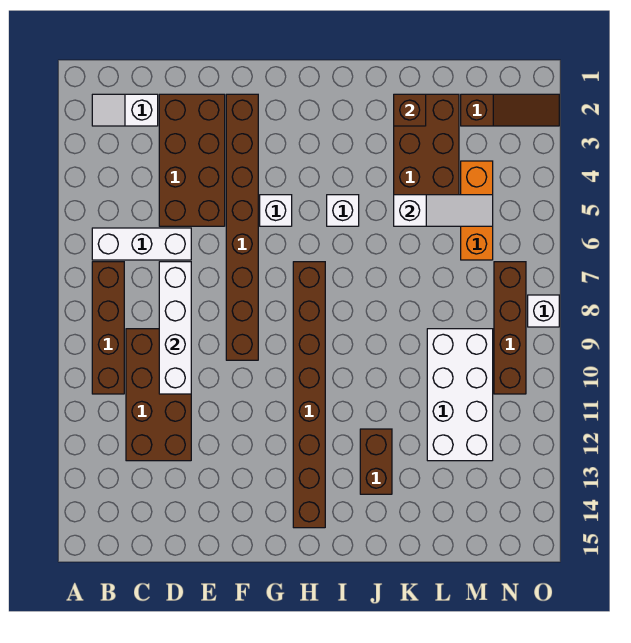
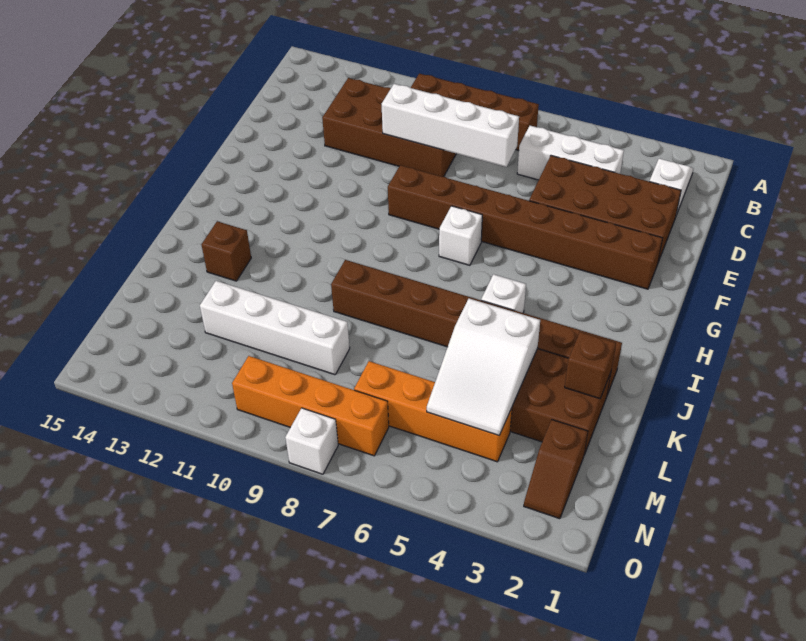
white 1x3 brick [92,228,191,260] -> white 1x3 brick turned to [517,126,624,180]
white 1x1 brick [260,195,292,226] -> white 1x1 brick moved to [439,206,482,265]
brown 1x8 brick [293,262,325,528] -> brown 1x8 brick moved to [331,260,622,395]
brown 1x2 brick [360,429,392,494] -> brown 1x1 brick [201,221,251,281]
white 1x3 slope [394,195,493,226] -> white 2x3 slope [427,299,540,435]
white 2x4 brick [427,329,493,461] -> white 1x4 brick [200,281,350,375]
brown 1x3 slope [461,94,559,126] -> brown 1x2 slope [524,420,588,519]
orange 1x3 brick [461,161,493,260] -> orange 1x4 brick [354,361,512,462]
brown 1x4 brick [494,262,526,394] -> orange 1x4 brick [232,356,389,456]

